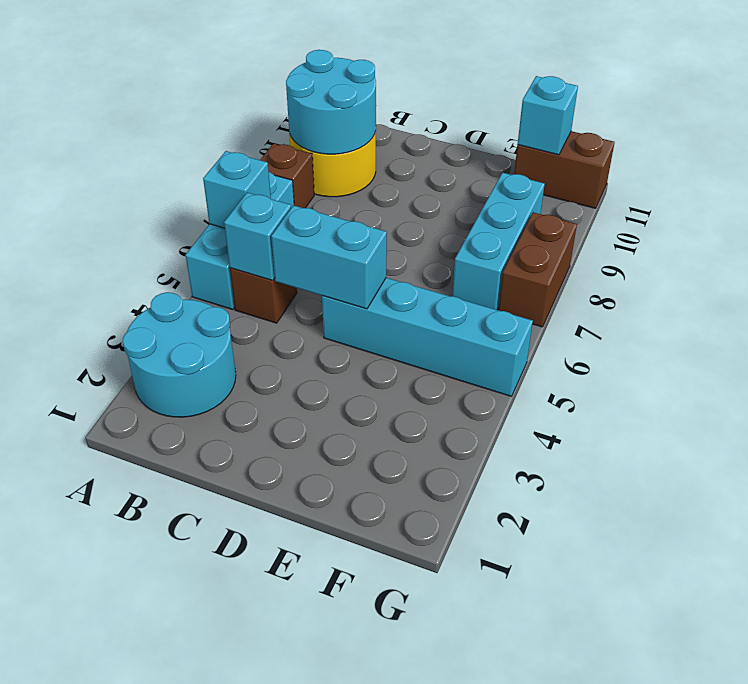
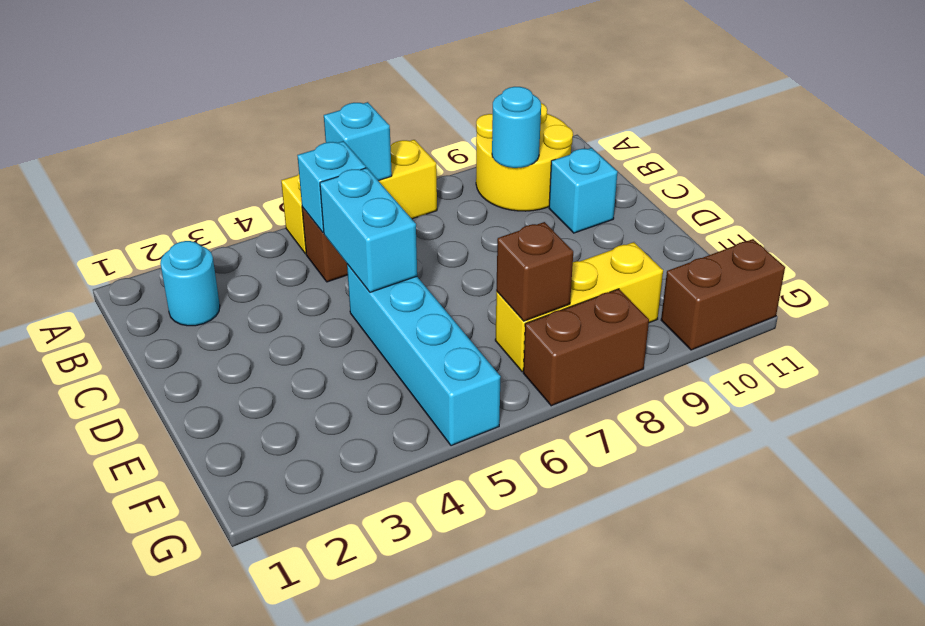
cyan 2x2 round brick [123,292,236,417] -> cyan 1x1 round brick [160,241,220,326]
cyan 1x3 brick [186,172,294,310] -> yellow 1x3 brick [281,140,437,254]
brown 1x1 brick [261,143,314,208] -> brown 1x1 brick moved to [496,222,573,321]
cyan 2x2 round brick [286,50,376,154] -> cyan 1x1 round brick [492,87,541,168]
cyan 1x3 brick [452,173,545,310] -> yellow 1x3 brick [495,242,663,372]
brown 1x2 brick [514,131,615,208] -> brown 1x2 brick turned to [661,239,785,350]
cyan 1x1 brick [518,76,578,155] -> cyan 1x1 brick moved to [549,148,617,233]

